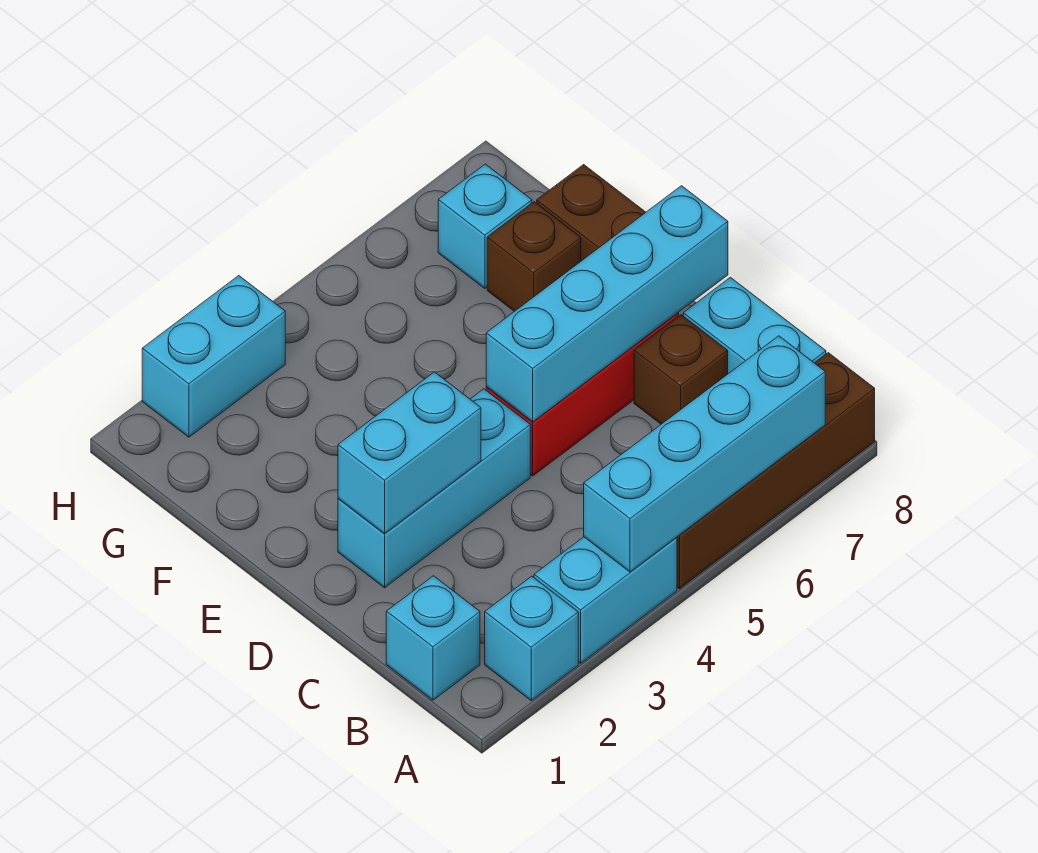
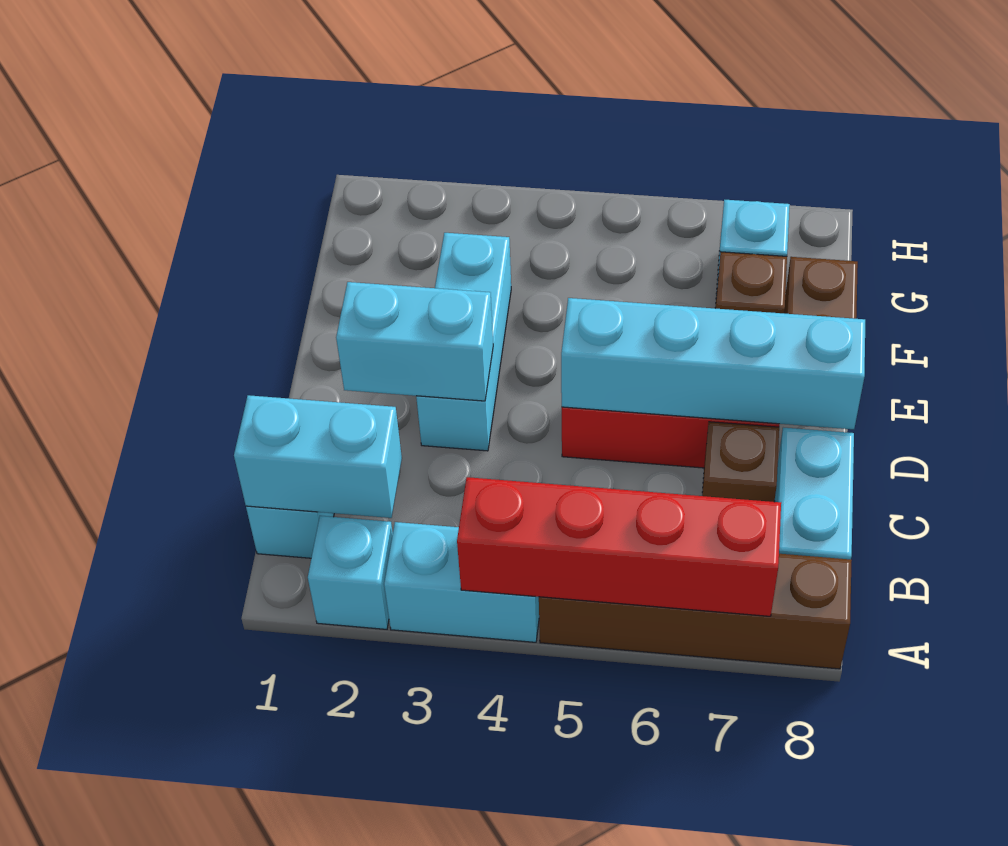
cyan 1x4 brick [584,336,825,572] -> red 1x4 brick [457,477,781,616]
cyan 1x3 brick [338,389,530,588] -> cyan 1x3 brick turned to [416,233,511,451]
cyan 1x2 brick [142,276,285,437] -> cyan 1x2 brick moved to [234,395,402,518]

